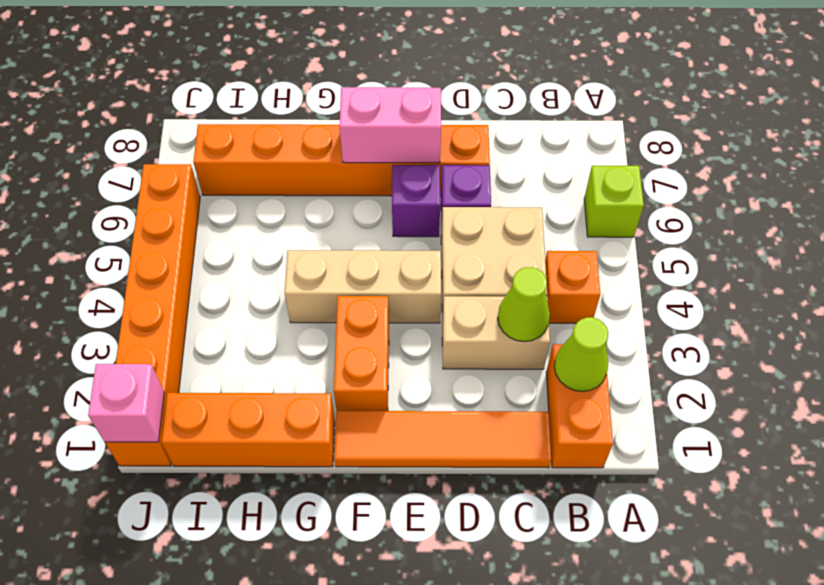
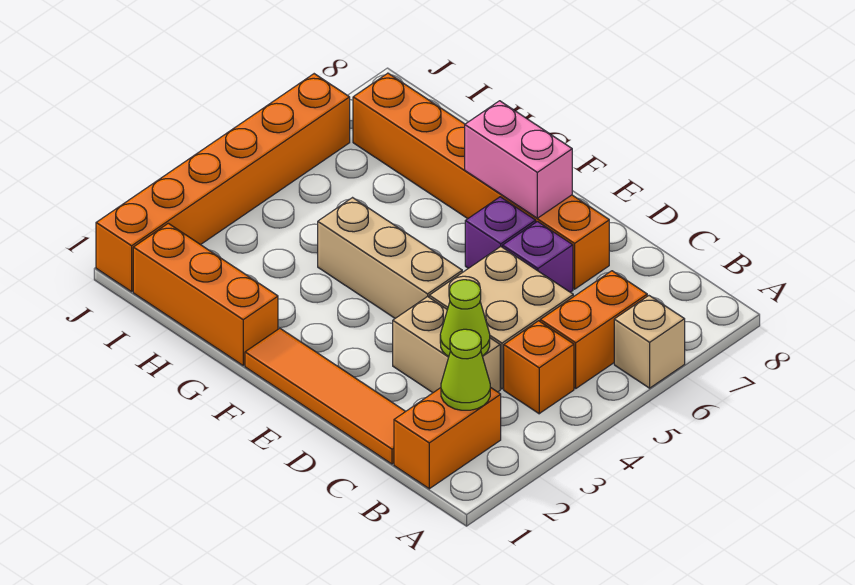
lime 1x1 brick [584,166,644,237] -> tan 1x1 brick [614,296,685,388]
orange 1x2 brick [334,296,389,411] -> orange 1x2 brick moved to [540,271,647,388]
pink 1x1 brick [88,364,164,442] -> none

